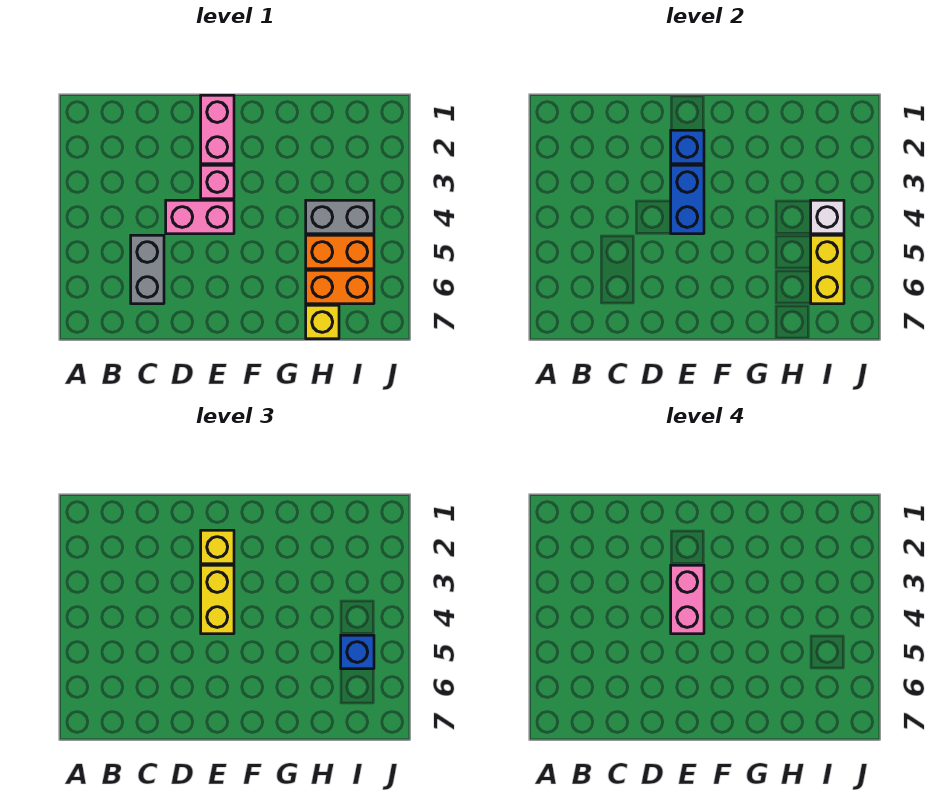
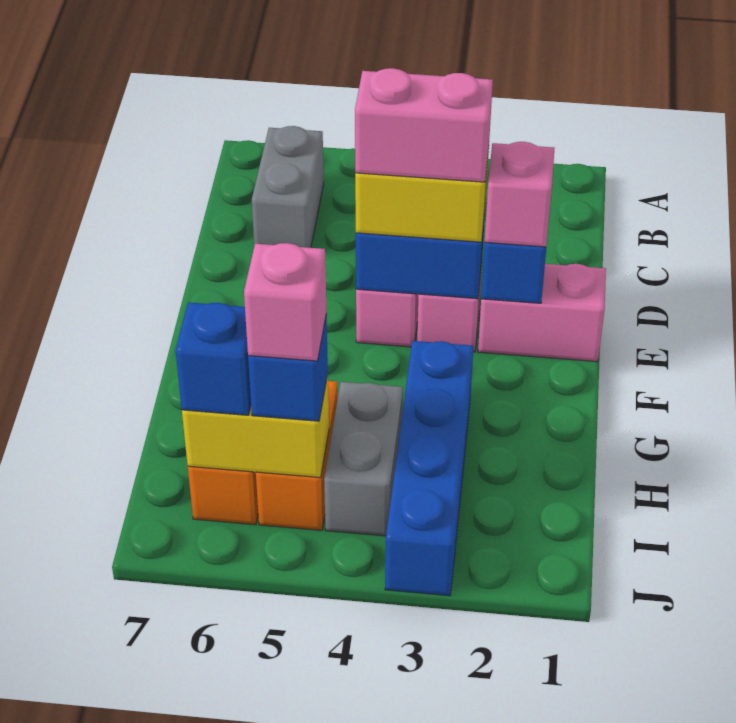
grey 1x2 brick [131,235,164,304] -> grey 1x2 brick turned to [252,126,324,248]
yellow 1x1 brick [201,530,234,564] -> pink 1x1 brick [485,142,554,247]
none -> blue 1x4 brick [385,341,473,596]
yellow 1x1 brick [306,305,339,339] -> none
white 1x1 brick [811,200,844,234] -> none
none -> pink 1x1 brick [244,243,326,361]
none -> blue 1x1 brick [176,302,251,415]

